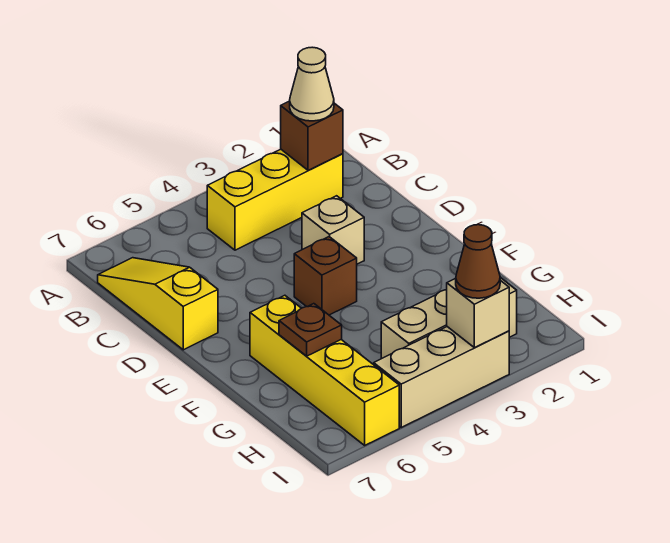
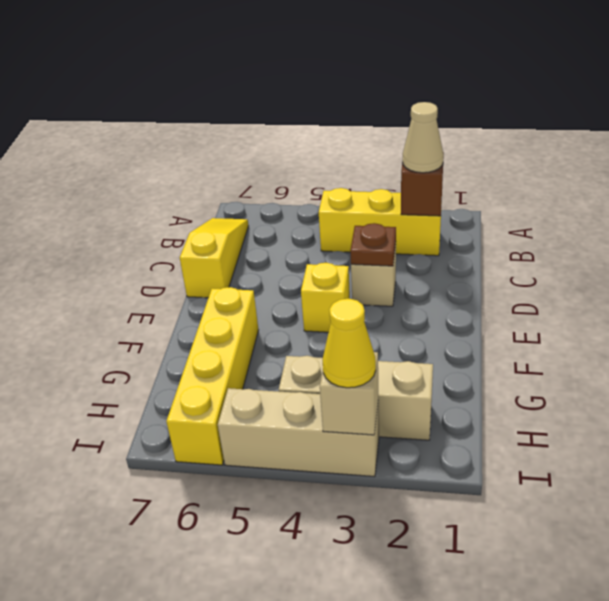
brown 1x1 brick [294,237,357,315] -> yellow 1x1 brick [301,263,350,332]
brown 1x1 plate [279,304,342,356] -> brown 1x1 plate moved to [350,223,396,266]
brown 1x1 cone [456,225,500,298] -> yellow 1x1 cone [323,299,376,388]

